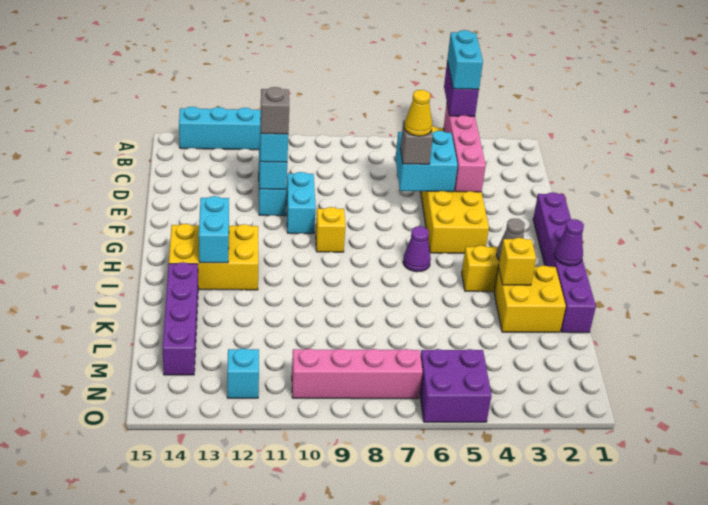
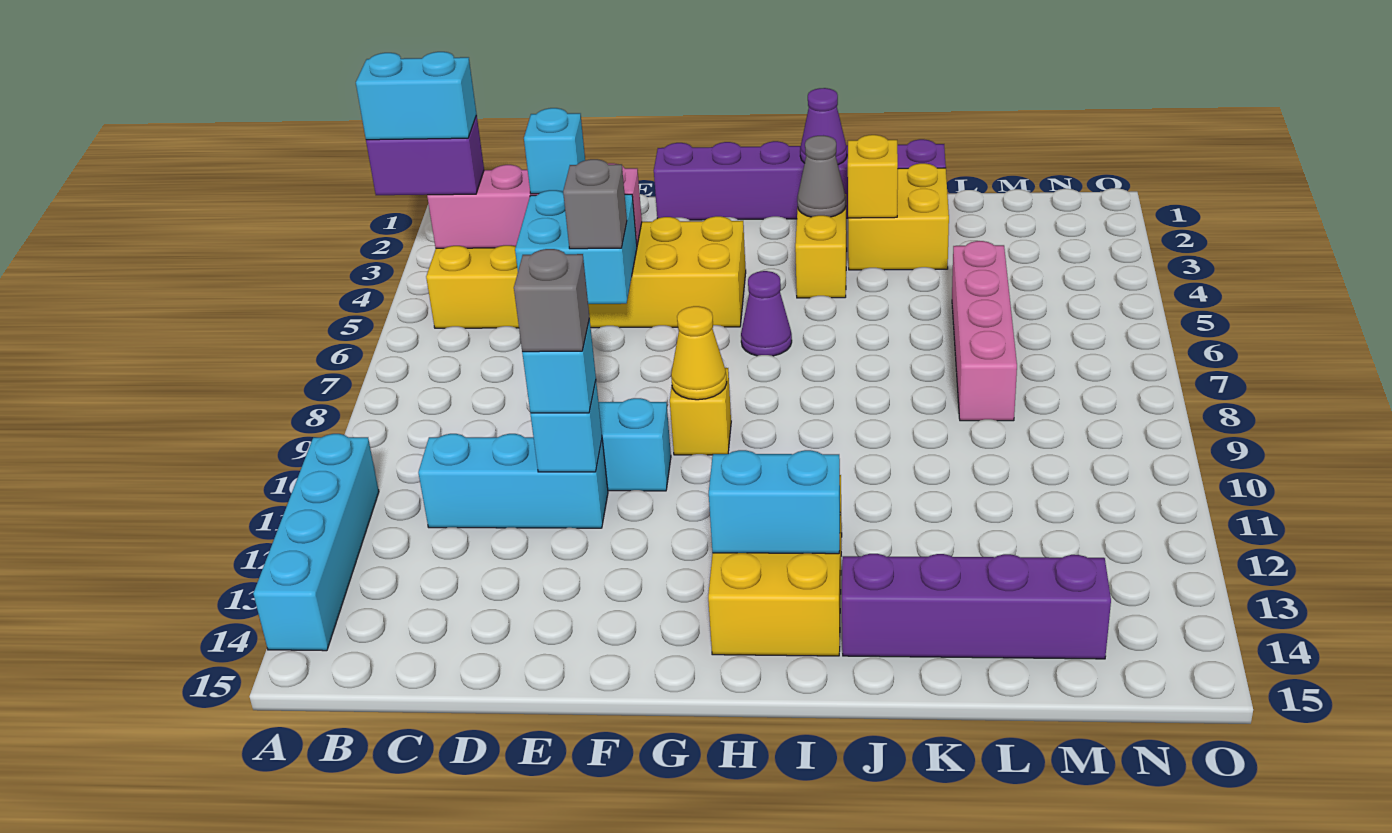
yellow 1x1 cone [404,90,432,136] -> yellow 1x1 cone moved to [671,306,727,400]
purple 2x2 brick [420,349,491,422] -> none
pink 1x4 brick [292,349,423,399] -> pink 1x4 brick moved to [952,241,1017,421]
cyan 1x1 brick [227,348,259,398] -> cyan 1x1 brick moved to [524,108,585,194]

